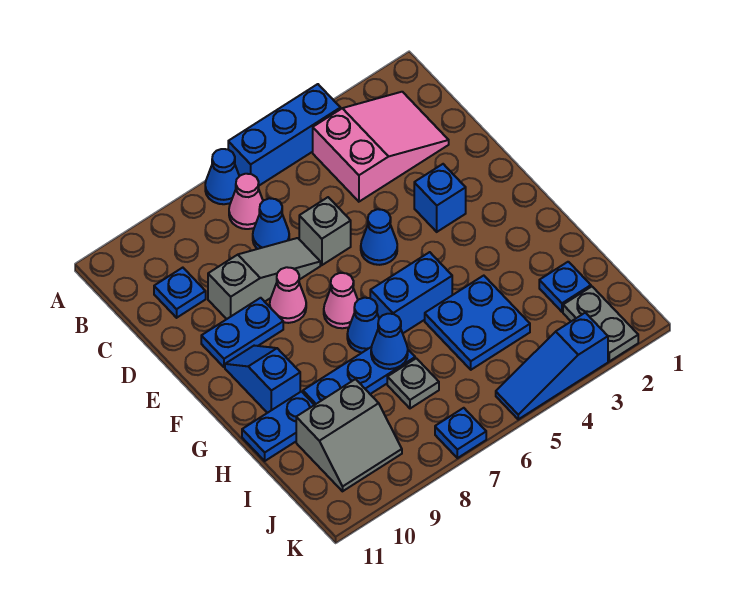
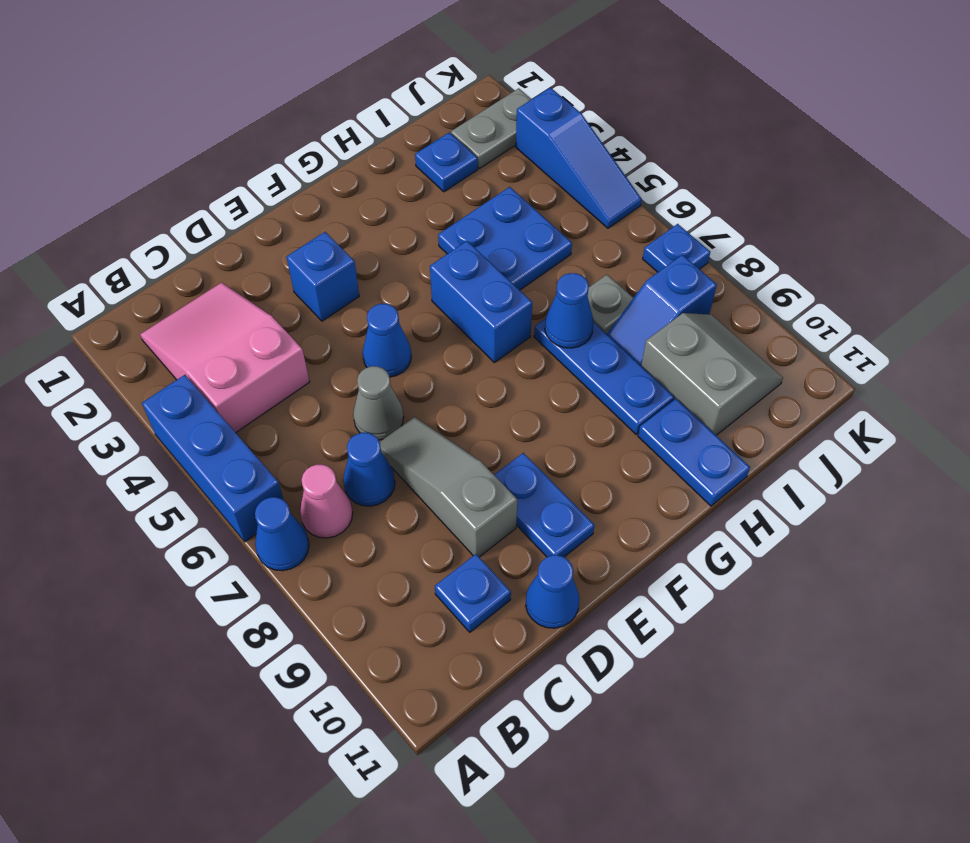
grey 1x1 brick [299,197,351,265] -> grey 1x1 cone [353,366,403,440]
pink 1x1 cone [270,267,306,323] -> none
pink 1x1 cone [324,273,358,328] -> none
blue 1x2 slope [225,346,300,413] -> blue 1x2 slope moved to [607,255,717,365]
blue 1x1 cone [347,298,379,353] -> blue 1x1 cone moved to [526,555,579,628]

